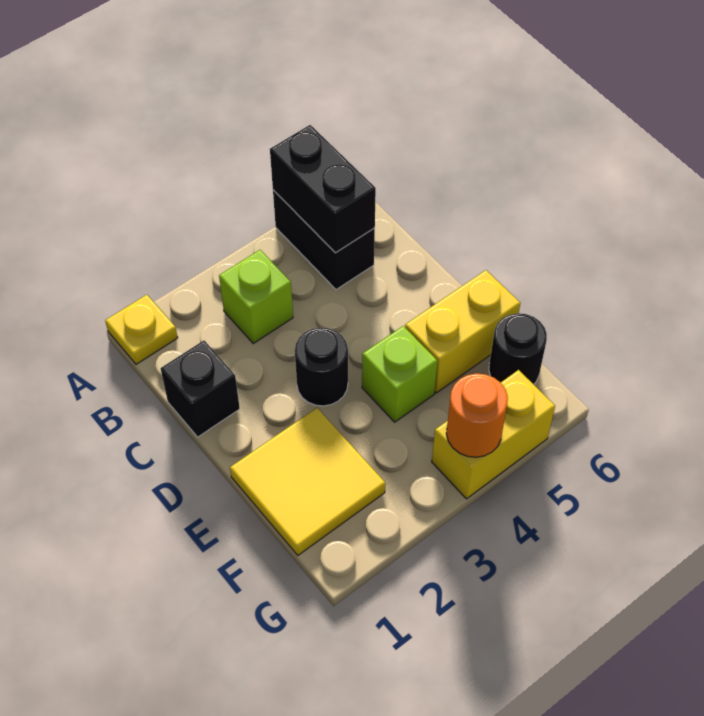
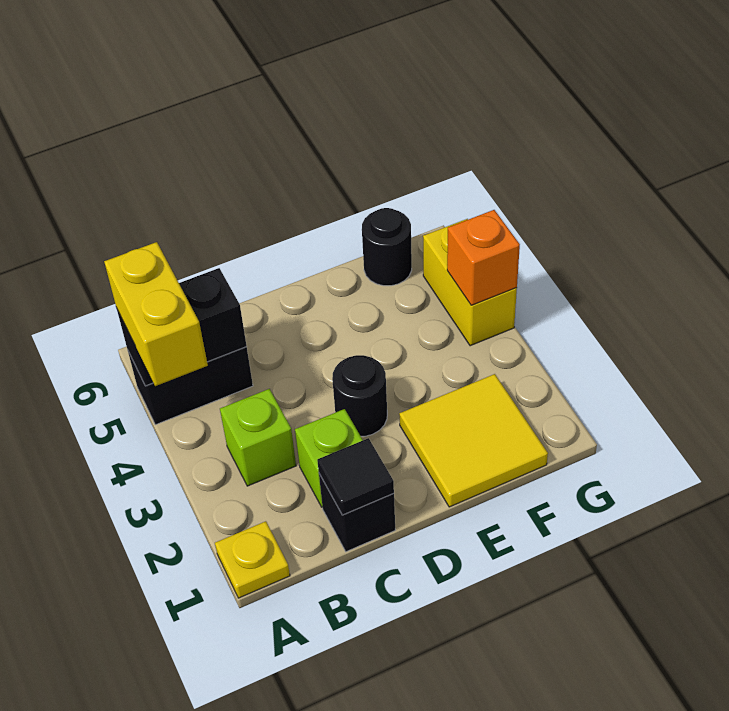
none -> black 1x1 tile [317,438,394,515]
lime 1x1 brick [362,326,437,422] -> lime 1x1 brick moved to [295,409,363,507]
yellow 1x2 brick [405,270,520,393] -> yellow 1x2 brick moved to [104,242,208,386]
orange 1x1 round brick [446,373,508,457] -> orange 1x1 brick [447,210,520,305]

